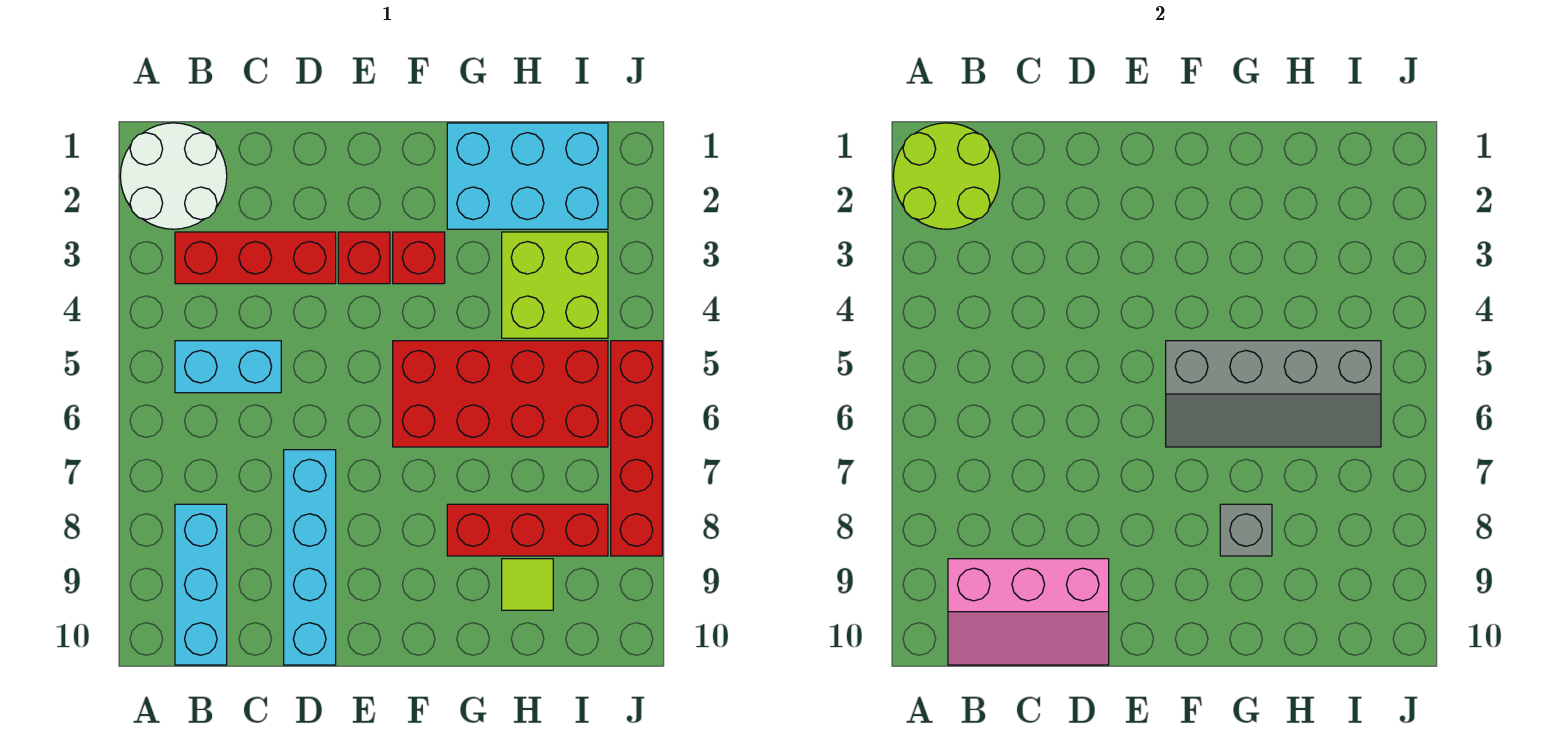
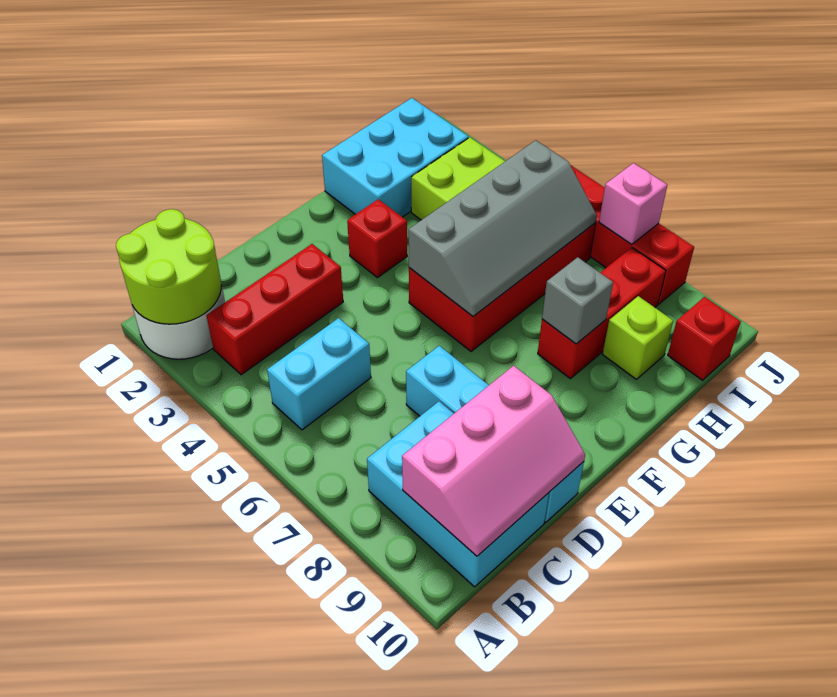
cyan 1x3 brick [175,504,227,665] -> cyan 2x3 brick [367,401,549,587]
red 1x1 brick [338,232,390,284] -> red 1x1 brick moved to [668,297,741,380]
lime 1x1 tile [502,559,553,610] -> lime 1x1 brick [603,296,673,379]
none -> pink 1x1 brick [599,163,667,244]

